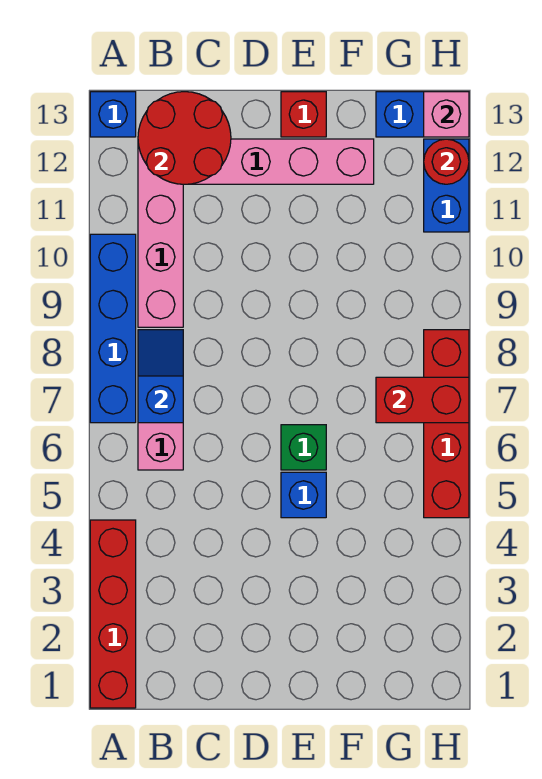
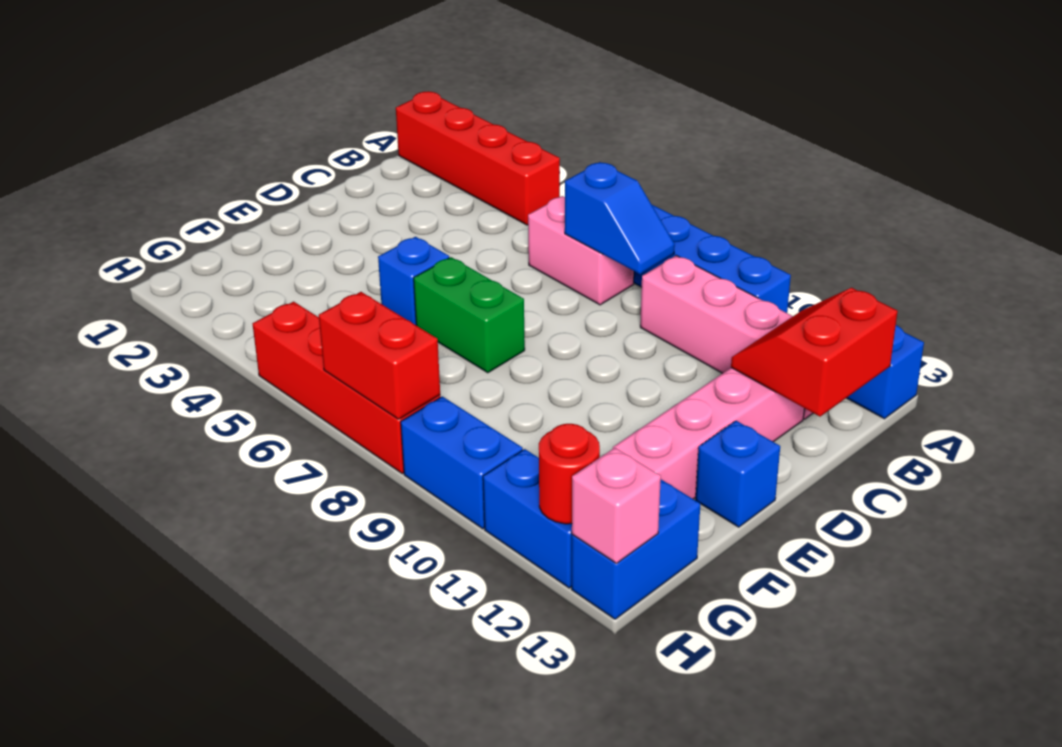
red 2x2 round brick [138,92,231,184] -> red 2x2 slope [731,288,898,417]
green 1x1 brick [281,425,326,470] -> green 1x2 brick [414,257,525,373]
red 1x1 brick [281,92,326,137] -> blue 1x1 brick [695,421,780,527]
red 1x2 brick [376,377,469,423] -> red 1x2 brick turned to [319,292,440,419]
none -> blue 1x2 brick [401,396,523,529]

